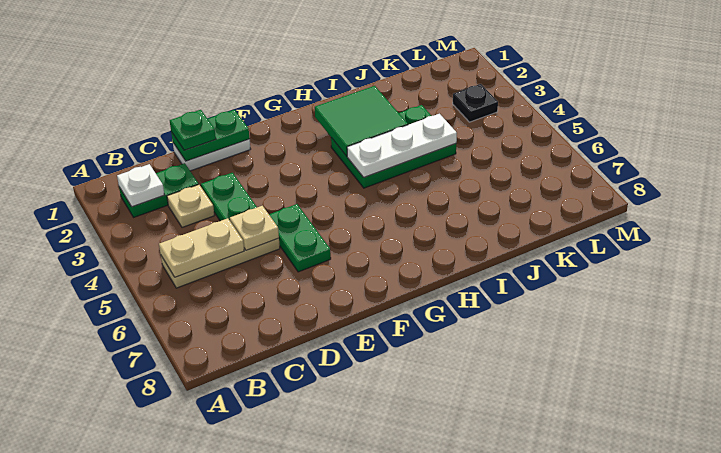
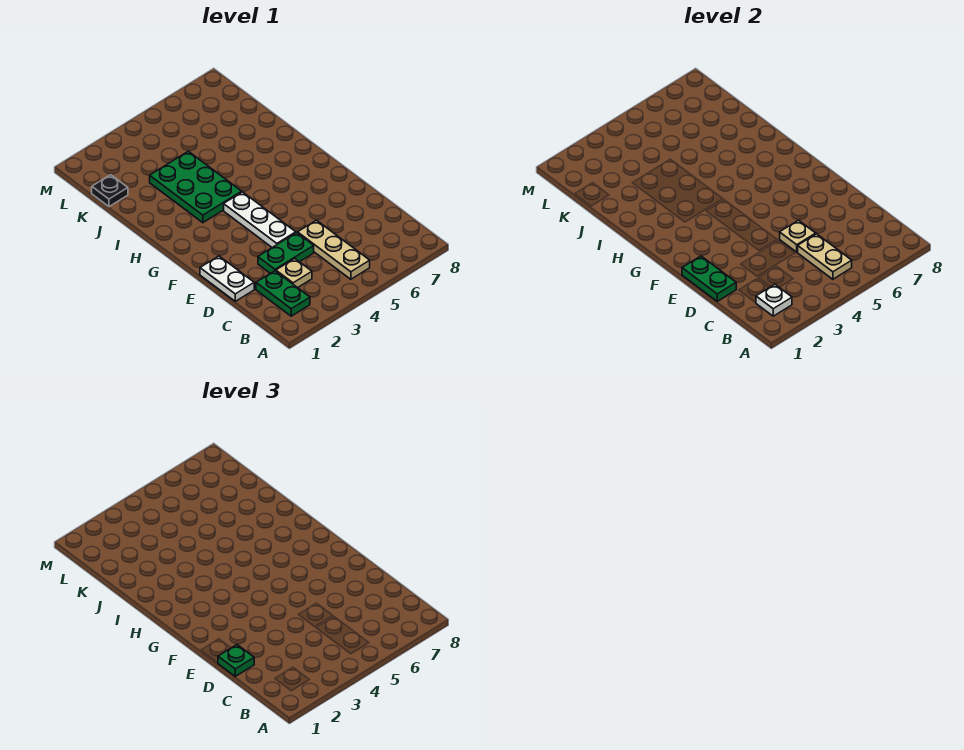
green 1x2 plate [269,204,331,272] -> none
green 2x2 tile [315,86,408,156] -> none
white 1x3 plate [347,114,457,177] -> white 1x3 plate moved to [224,192,296,247]
black 1x1 plate [453,84,498,122] -> black 1x1 plate moved to [92,175,128,207]

